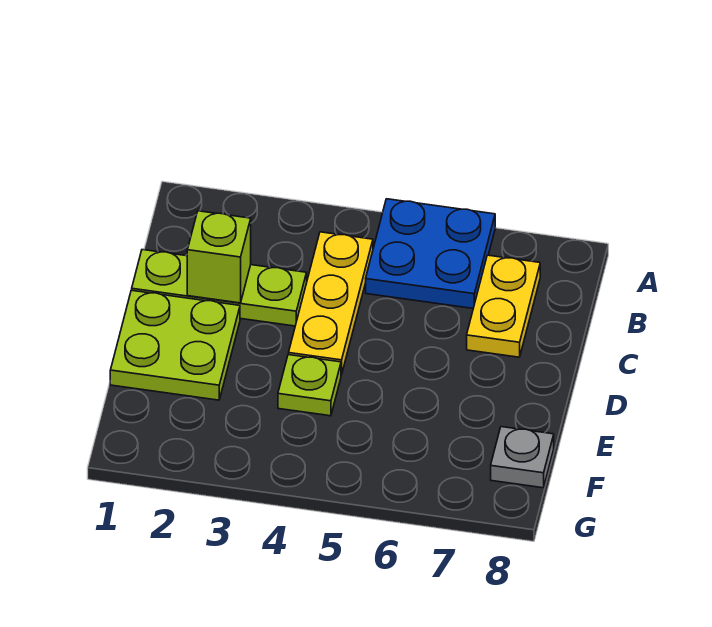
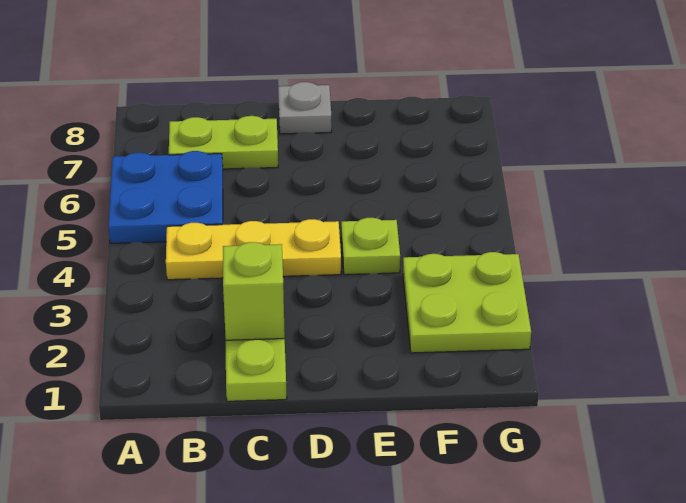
yellow 1x2 plate [467,255,540,357] -> lime 1x2 plate [169,116,278,169]
lime 2x2 plate [110,290,240,400] -> lime 2x2 plate moved to [403,252,531,353]
grey 1x1 plate [491,427,554,488] -> grey 1x1 plate moved to [278,82,332,134]

